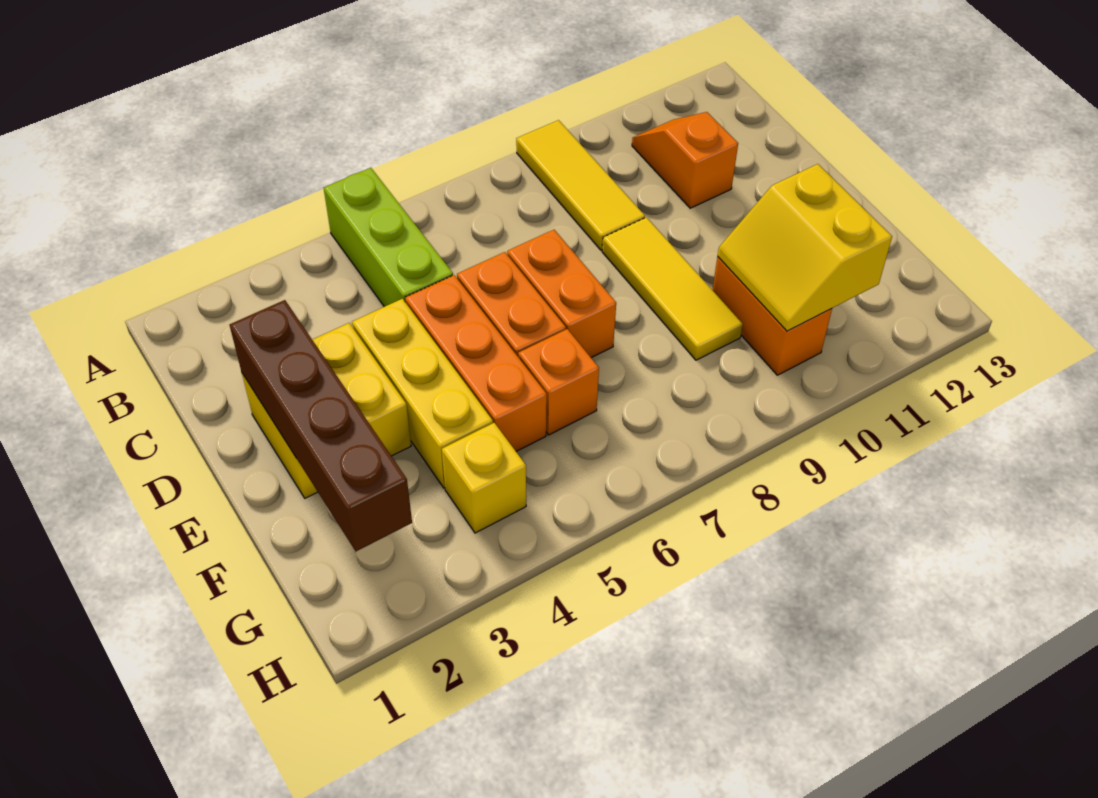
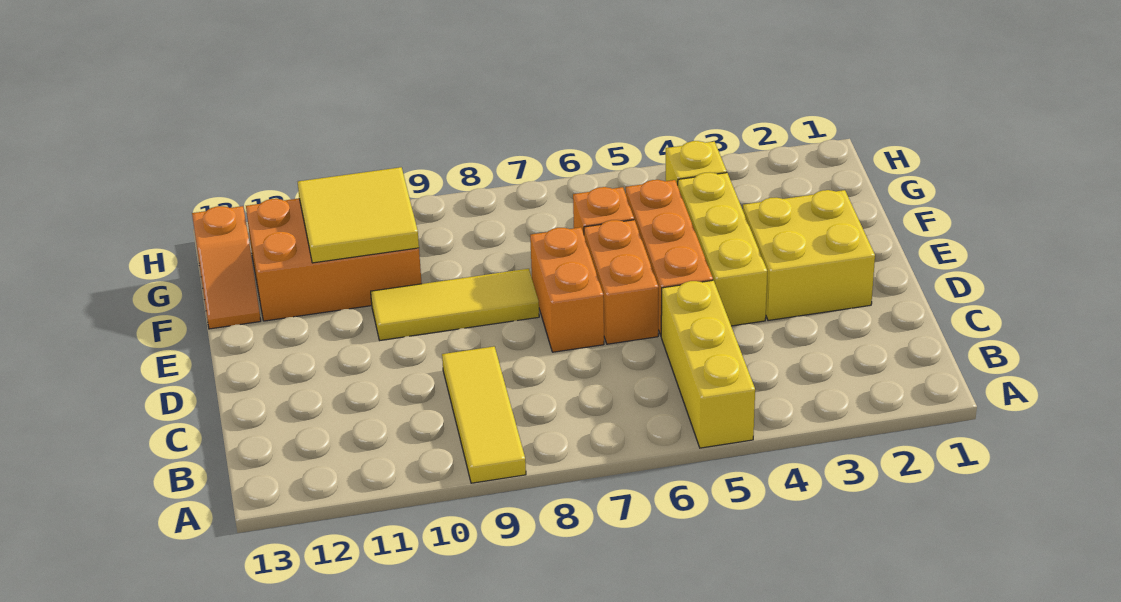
lime 1x3 brick [324,168,453,307] -> yellow 1x3 brick [661,280,755,448]
orange 1x2 slope [632,112,738,208] -> orange 1x2 slope moved to [192,206,261,329]
brown 1x4 brick [230,300,412,551] -> none
yellow 1x3 tile [602,217,743,360] -> yellow 1x3 tile turned to [371,269,539,340]
orange 1x2 brick [713,257,832,375] -> orange 2x3 brick [246,198,422,321]
yellow 2x2 slope [718,164,892,331] -> yellow 2x2 tile [298,167,419,263]

